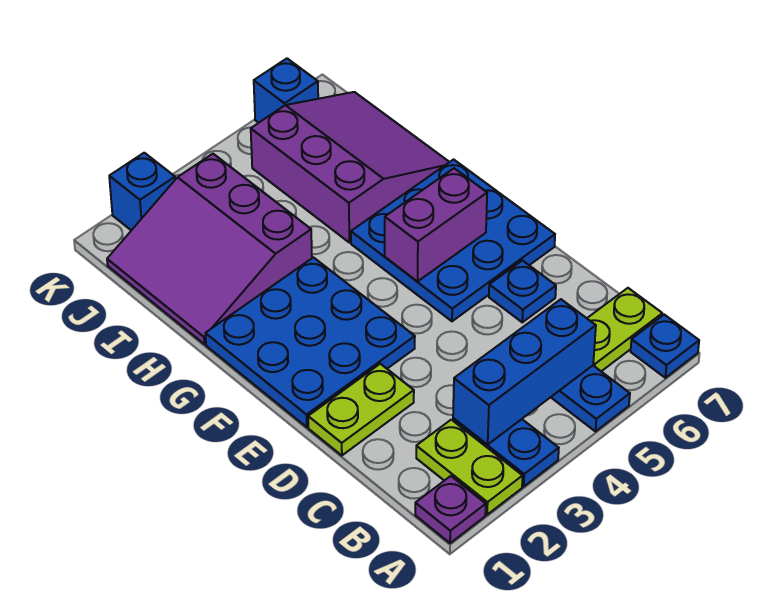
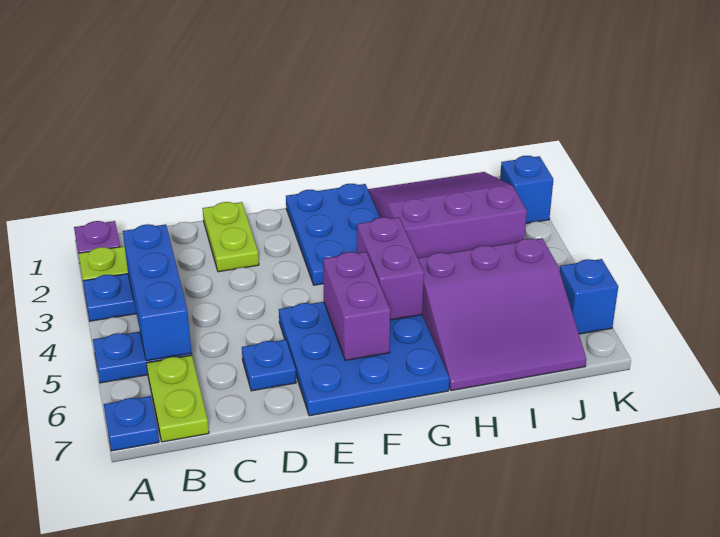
blue 3x3 plate [205,258,415,427] -> blue 2x3 plate [286,184,380,285]
none -> purple 1x2 brick [357,217,424,320]

